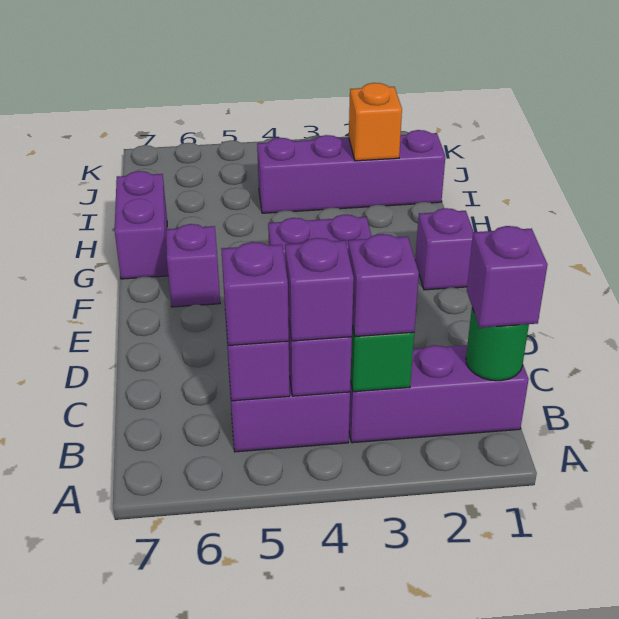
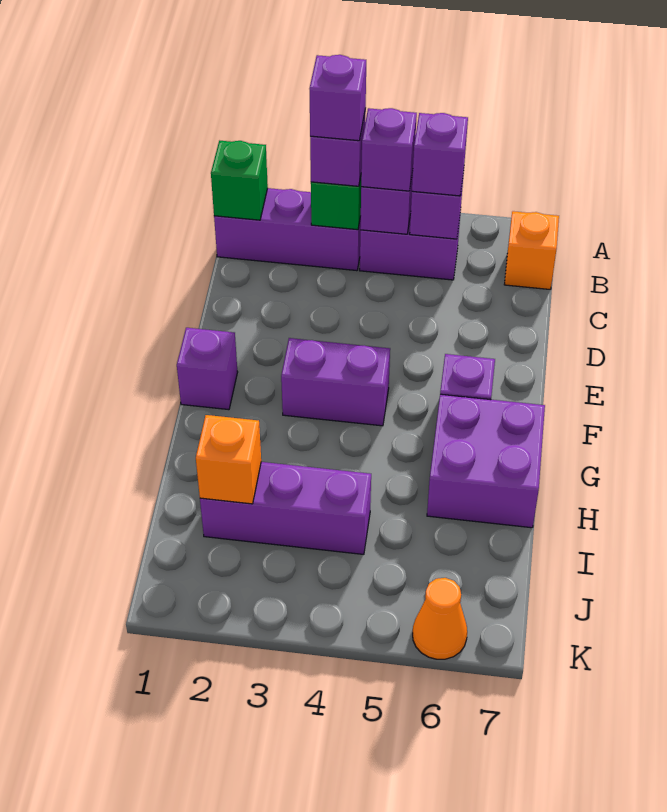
green 1x1 round brick [466,308,529,381] -> green 1x1 brick [211,141,268,220]
purple 1x1 brick [467,226,548,328] -> purple 1x1 brick moved to [309,55,366,141]
none -> orange 1x1 brick [504,211,559,289]
purple 1x2 brick [115,171,168,279] -> purple 2x2 brick [427,394,545,528]
purple 1x4 brick [257,130,445,213] -> purple 1x3 brick [200,462,371,554]
none -> orange 1x1 cone [413,578,467,659]

